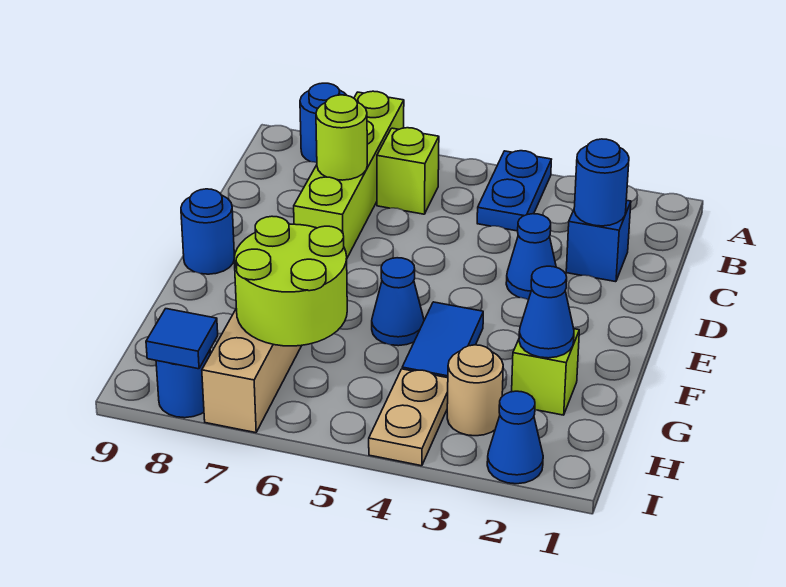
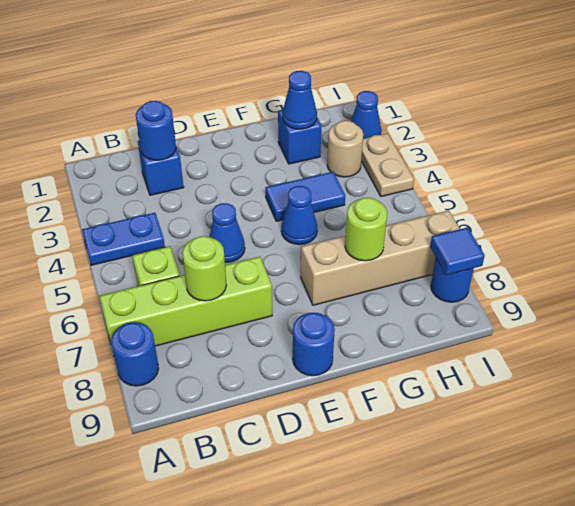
blue 1x1 cone [506,214,556,300] -> blue 1x1 cone moved to [210,203,245,262]
lime 1x1 brick [512,329,579,415] -> blue 1x1 brick [278,110,321,164]
lime 2x2 round brick [234,216,347,346] -> lime 1x1 round brick [345,198,387,261]
tan 1x2 plate [369,369,448,466] -> tan 1x2 plate turned to [361,133,414,196]

